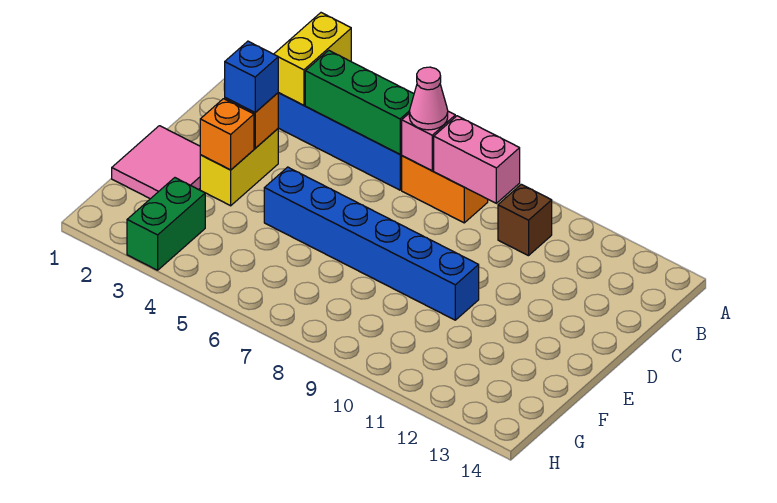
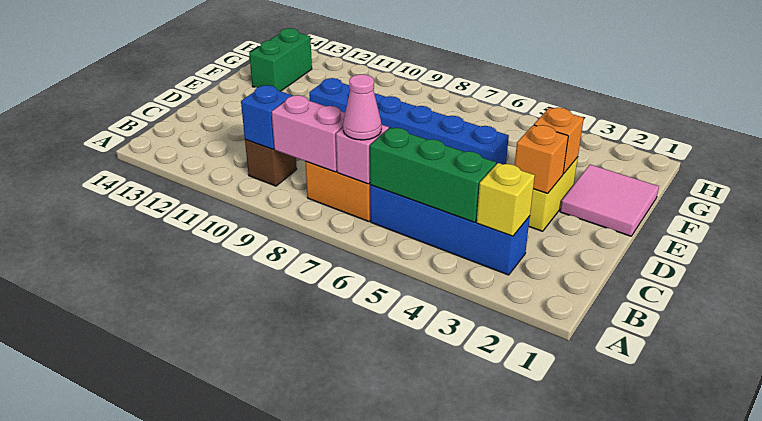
yellow 1x2 brick [274,13,351,105] -> yellow 1x1 brick [477,163,535,236]
blue 1x1 brick [225,41,278,112] -> blue 1x1 brick moved to [241,85,292,149]
green 1x2 brick [127,178,205,270] -> green 1x2 brick moved to [249,28,312,91]

